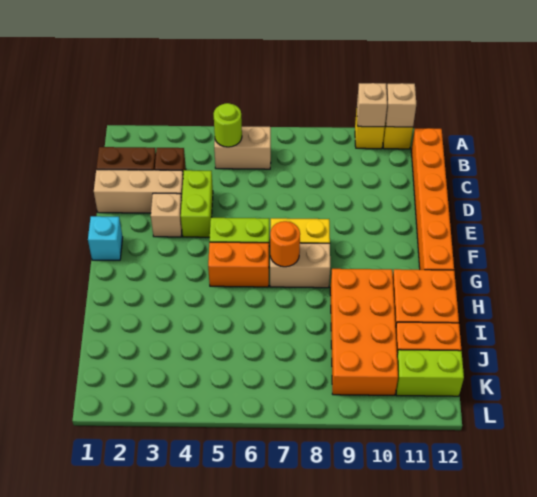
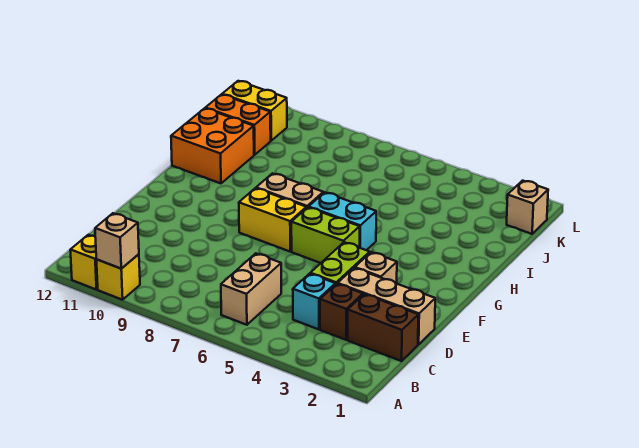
tan 1x1 brick [386,83,416,127] -> tan 1x1 brick moved to [507,181,548,234]
tan 1x2 brick [214,127,271,169] -> tan 1x2 brick turned to [221,253,281,325]
lime 1x1 round brick [214,103,242,147] -> none
orange 1x6 brick [411,128,454,270] -> none
cyan 1x1 brick [88,216,123,260] -> cyan 1x1 brick moved to [293,274,335,329]
orange 1x2 brick [208,242,269,287] -> cyan 1x2 brick [309,192,376,250]
orange 1x1 round brick [270,221,300,267] -> none
orange 2x4 brick [330,269,398,395] -> none
lime 1x2 brick [396,350,464,396] -> yellow 1x2 brick [222,81,287,141]

